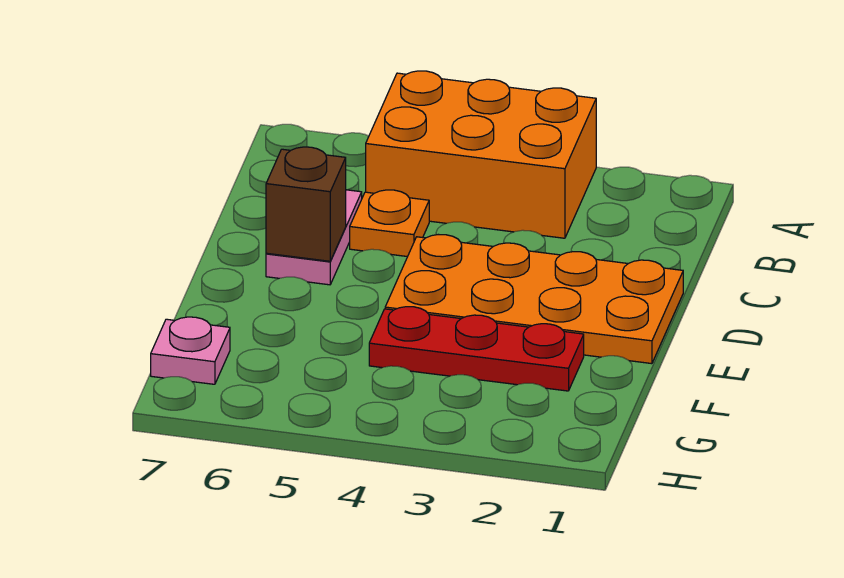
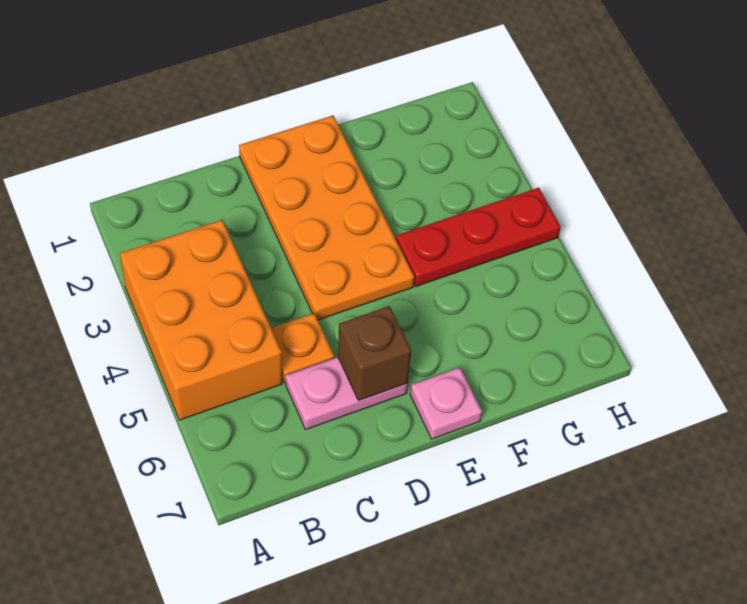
red 1x3 plate [369,307,584,391] -> red 1x3 plate turned to [396,188,561,286]
pink 1x1 plate [151,317,230,384] -> pink 1x1 plate moved to [410,368,482,439]

